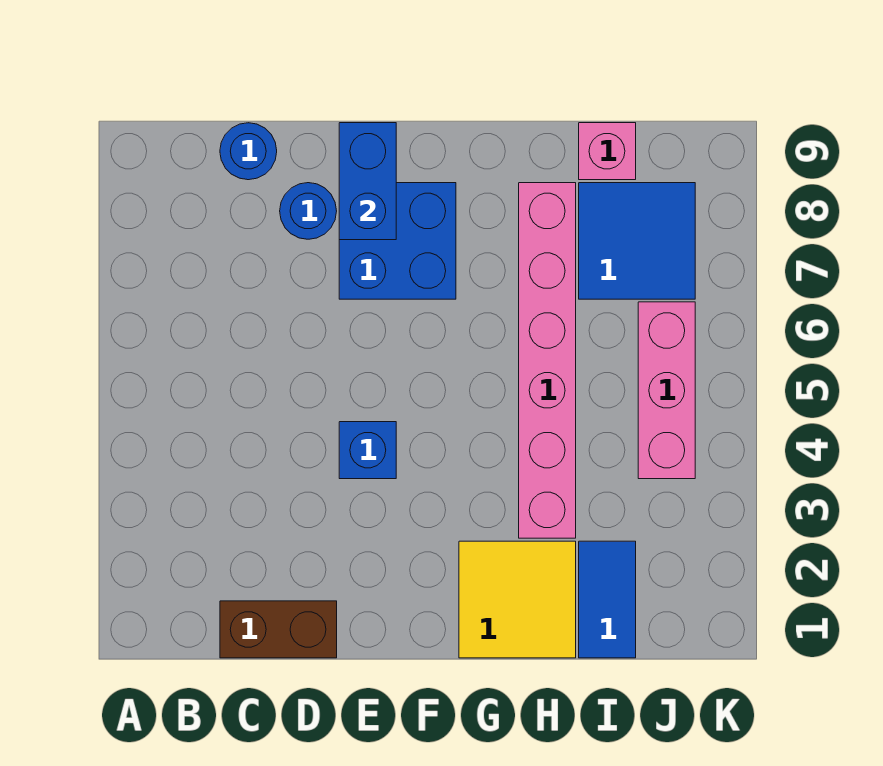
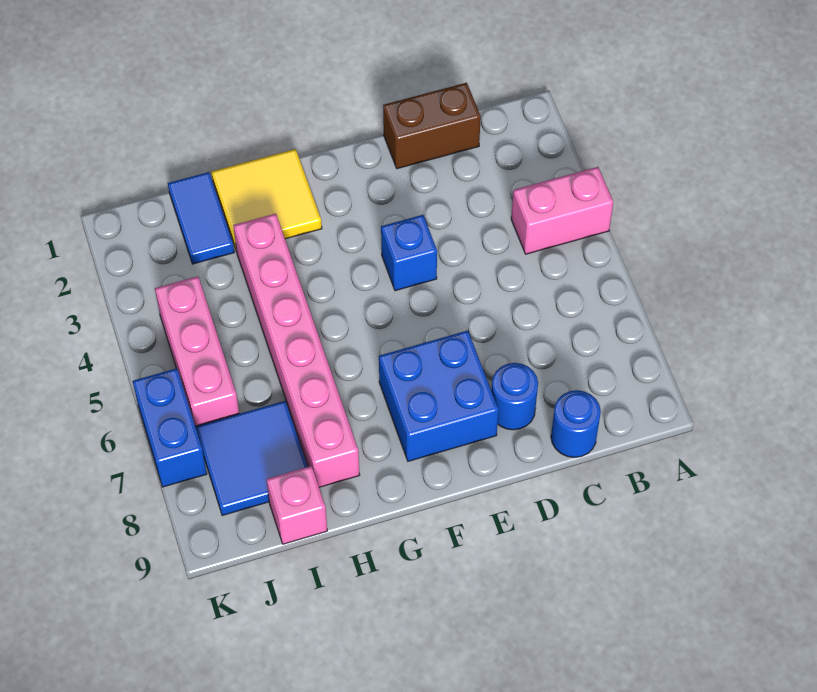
none -> pink 1x2 brick [511,167,613,254]
blue 1x2 brick [339,123,396,240] -> blue 1x2 brick moved to [133,368,207,487]

